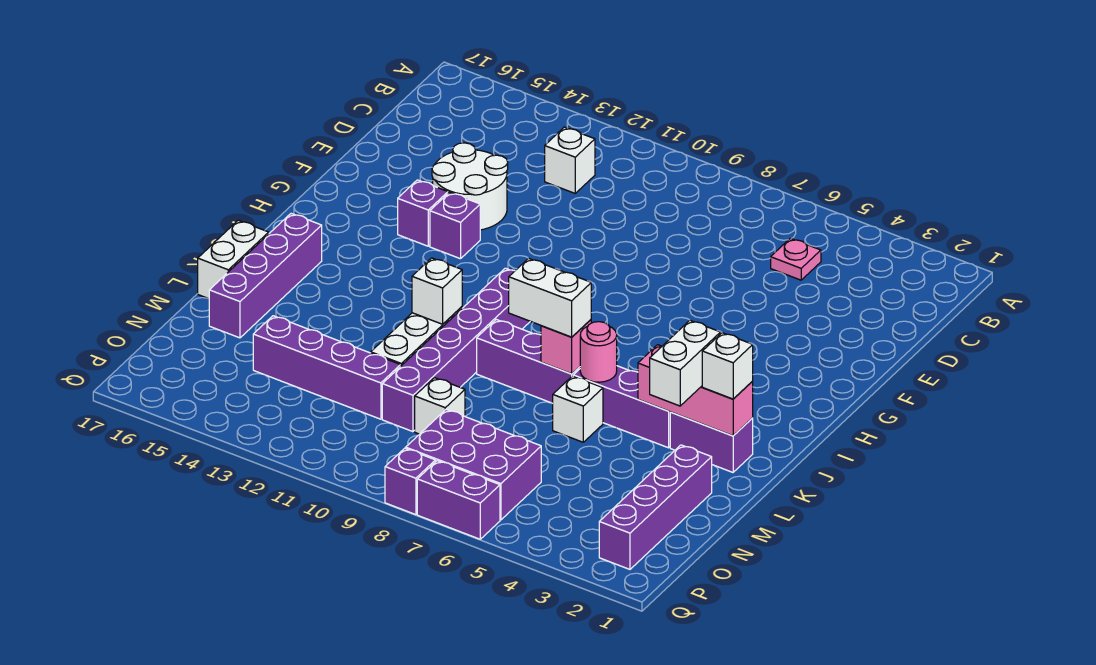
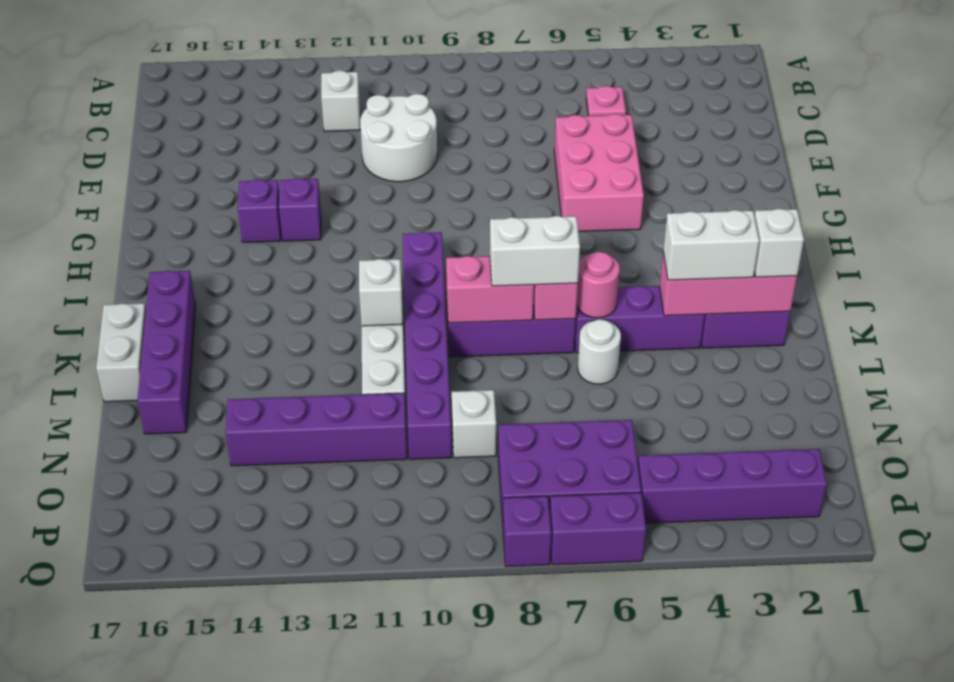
none -> pink 2x3 brick [554,114,644,231]
white 2x2 round brick [432,143,508,230] -> white 2x2 round brick moved to [360,94,437,182]
white 1x2 brick [650,320,721,406] -> white 1x2 brick turned to [663,210,759,280]
none -> pink 1x2 brick [446,256,534,323]
white 1x1 brick [552,376,603,442] -> white 1x1 round brick [578,319,621,384]
purple 1x4 brick [599,445,712,569] -> purple 1x4 brick turned to [638,449,827,523]

